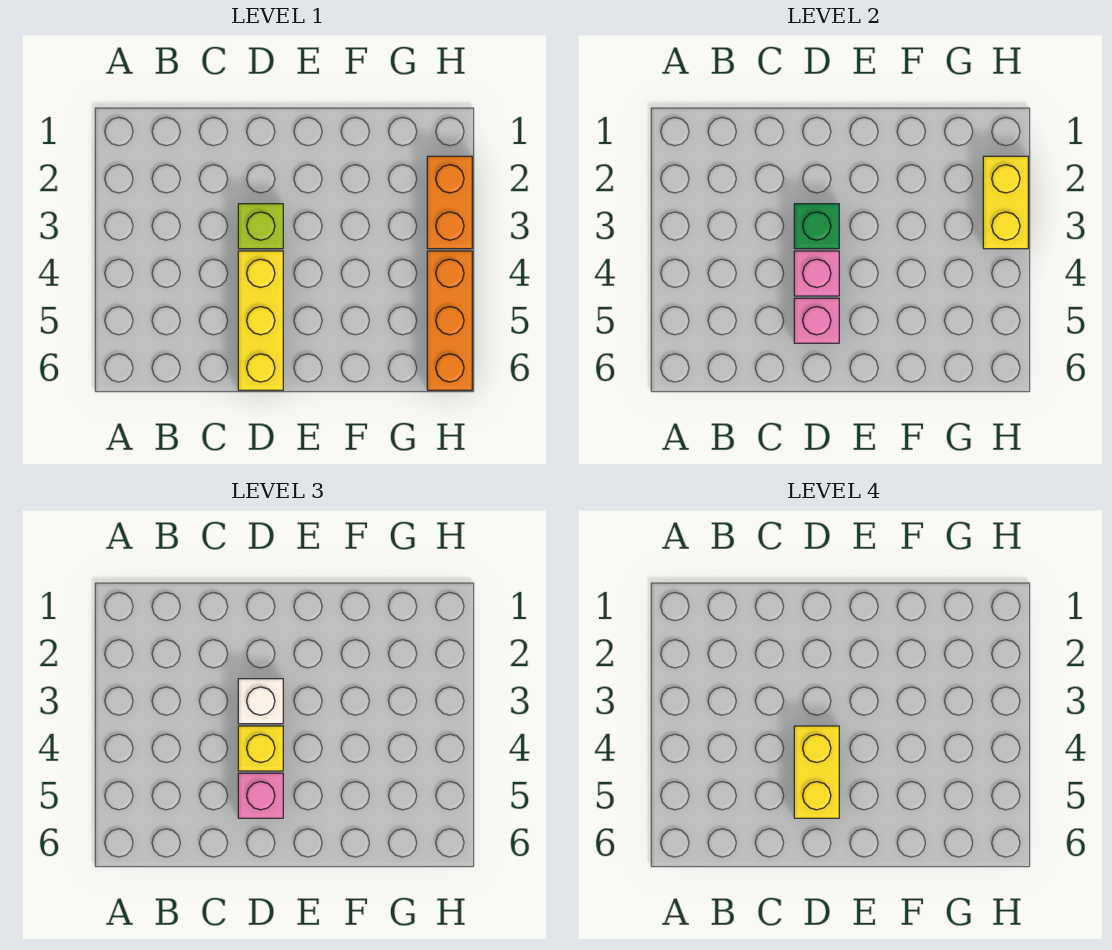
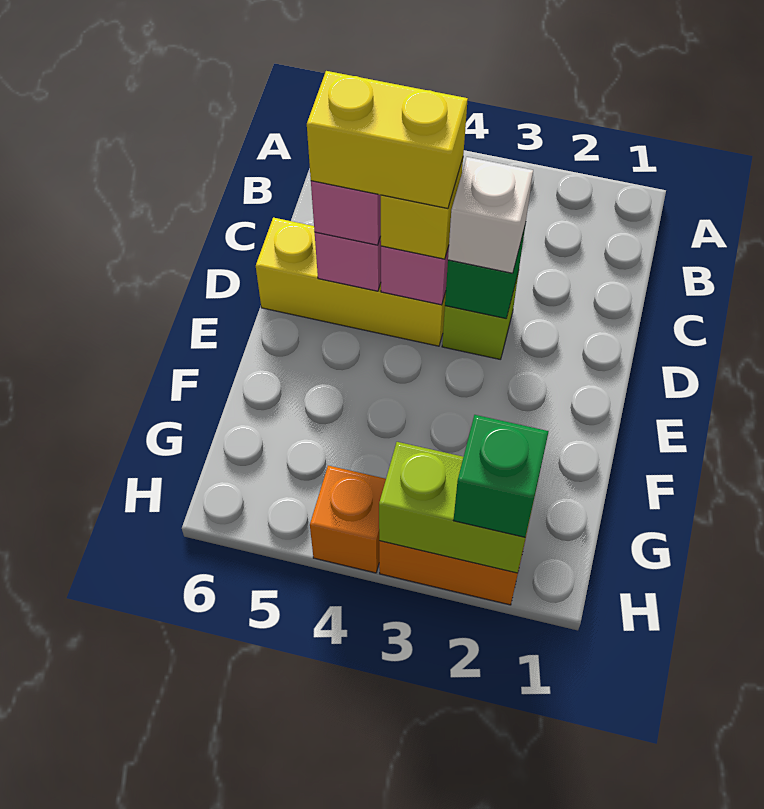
yellow 1x2 brick [983,156,1028,249] -> lime 1x2 brick [379,442,534,573]
none -> green 1x1 brick [453,415,549,537]
orange 1x3 brick [427,251,472,390] -> orange 1x1 brick [310,466,386,573]

